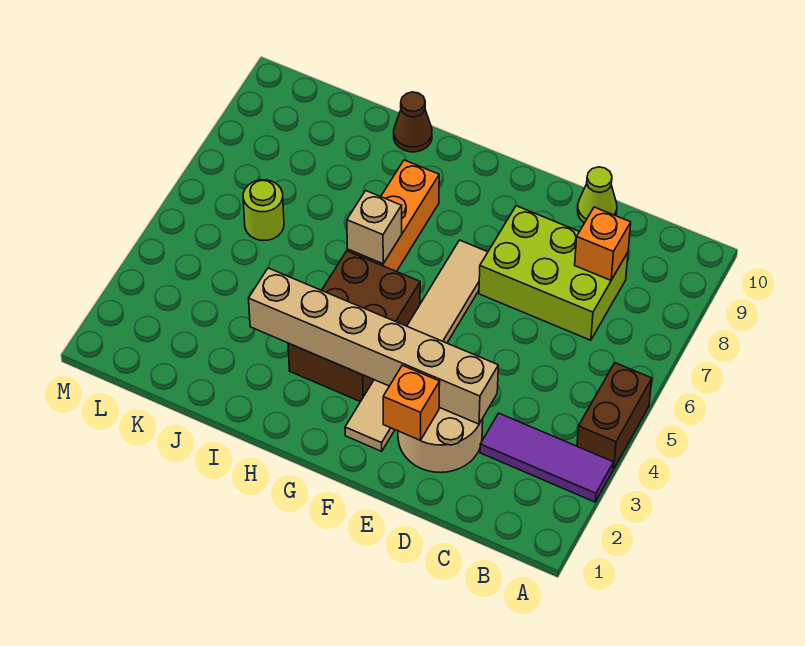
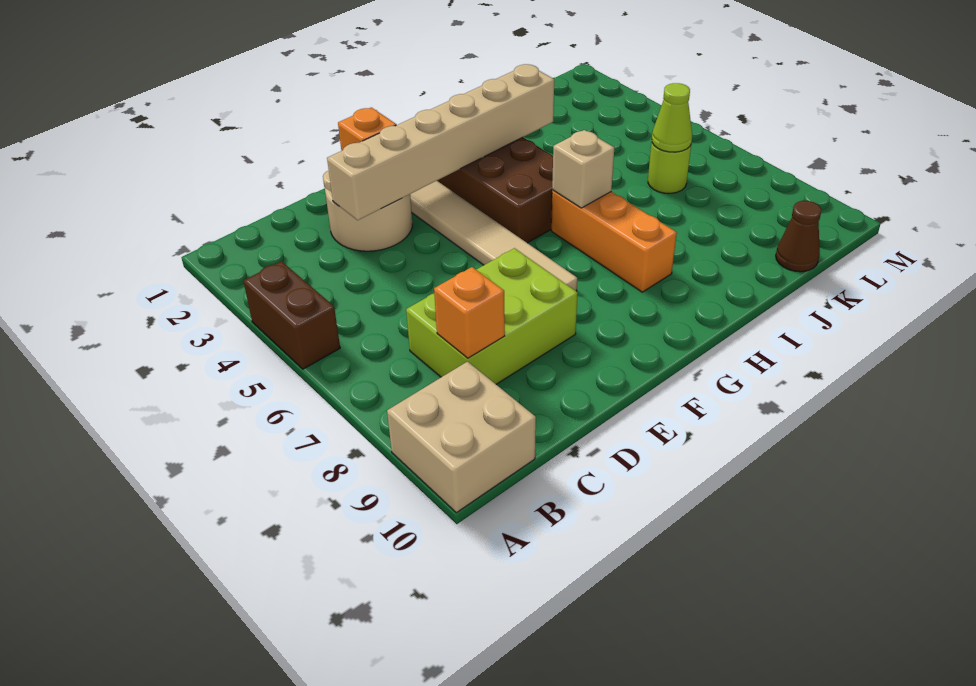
purple 1x3 tile [480,413,614,502] -> none
none -> tan 2x2 brick [387,362,536,513]
lime 1x1 cone [578,167,617,223] -> lime 1x1 cone moved to [652,83,692,152]
brown 1x1 cone [394,92,432,152] -> brown 1x1 cone moved to [776,201,821,272]

